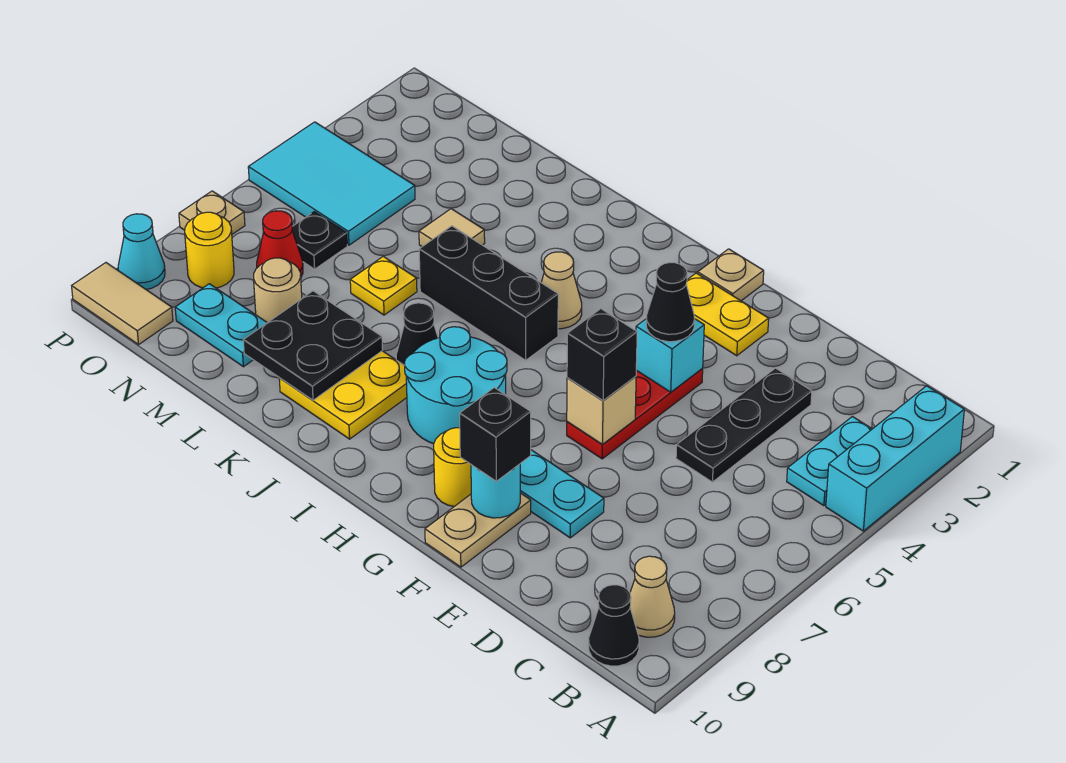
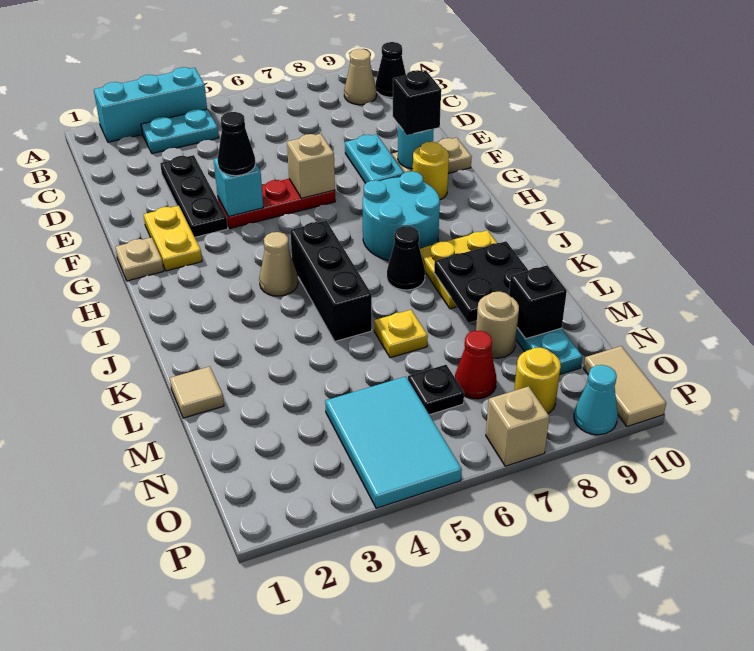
black 1x3 plate [676,368,812,482] -> black 1x3 plate turned to [160,155,228,237]
black 1x1 brick [567,309,637,401] -> black 1x1 brick moved to [509,265,567,339]
tan 1x1 tile [419,209,485,247] -> tan 1x1 tile moved to [170,366,224,418]
tan 1x1 plate [179,191,245,234] -> tan 1x1 brick [486,386,550,466]

